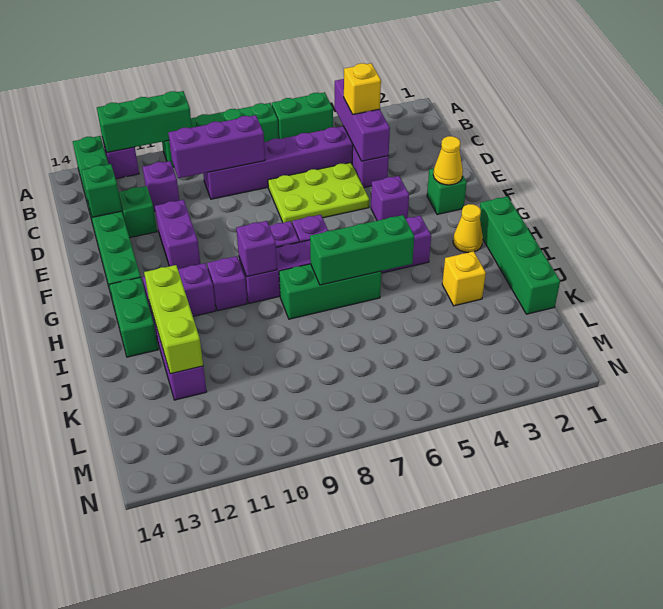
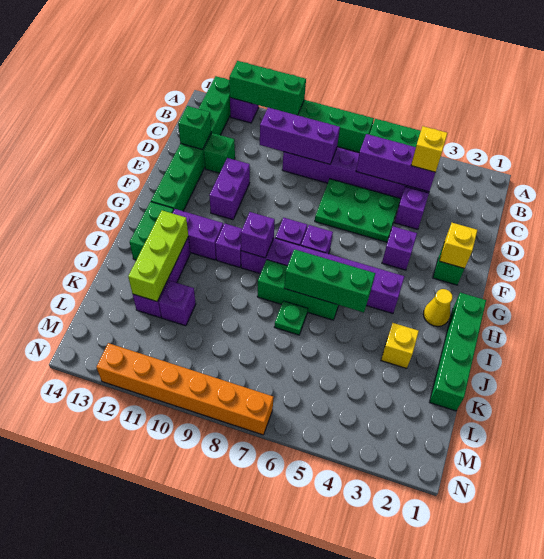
purple 1x3 brick [335,79,390,161] -> purple 1x3 brick turned to [356,134,435,192]
purple 1x1 brick [143,161,180,211] -> purple 1x1 brick moved to [159,281,196,326]
lime 2x3 plate [268,163,369,223] -> green 2x3 plate [315,179,400,242]
yellow 1x1 cone [433,136,463,185] -> yellow 1x1 brick [439,223,477,269]
none -> green 1x1 plate [275,301,308,335]
none -> orange 1x6 brick [96,343,273,435]

